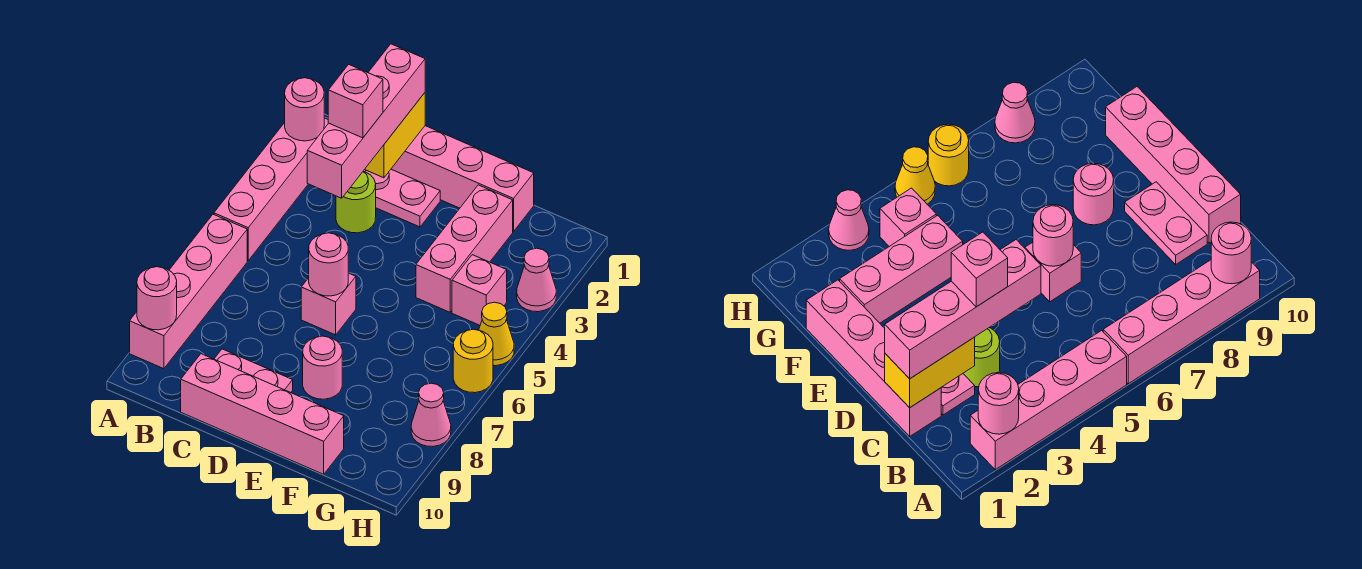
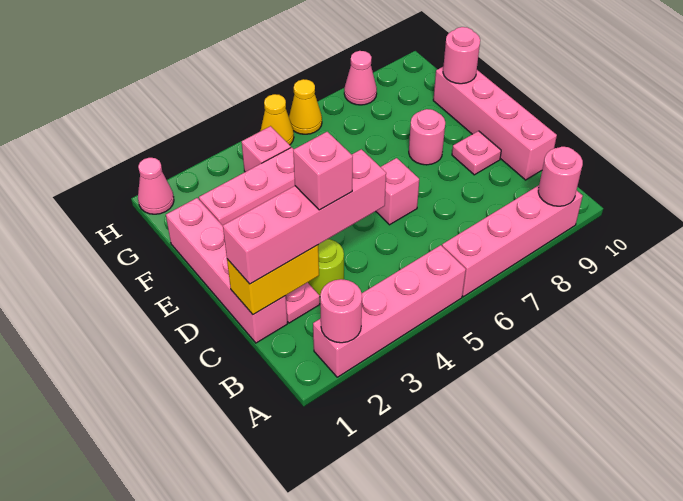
pink 1x2 plate [214,349,293,393] -> pink 1x1 plate [452,131,501,175]
pink 1x1 round brick [309,233,348,296] -> pink 1x1 round brick moved to [443,27,480,84]
pink 1x1 cone [517,248,556,312] -> pink 1x1 cone moved to [138,158,174,214]
yellow 1x1 round brick [453,329,493,393] -> yellow 1x1 cone [289,79,322,134]

